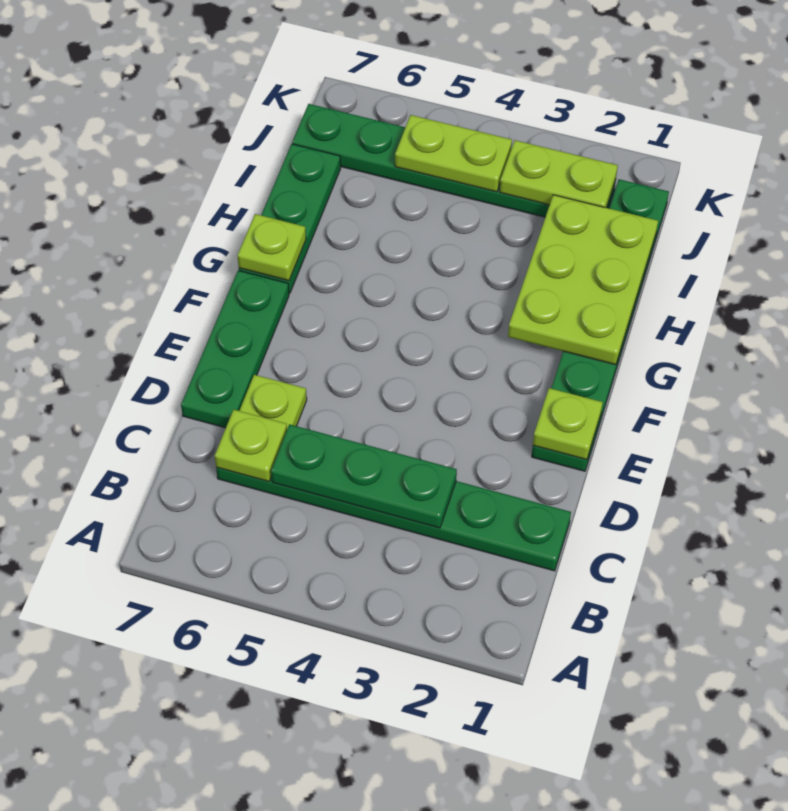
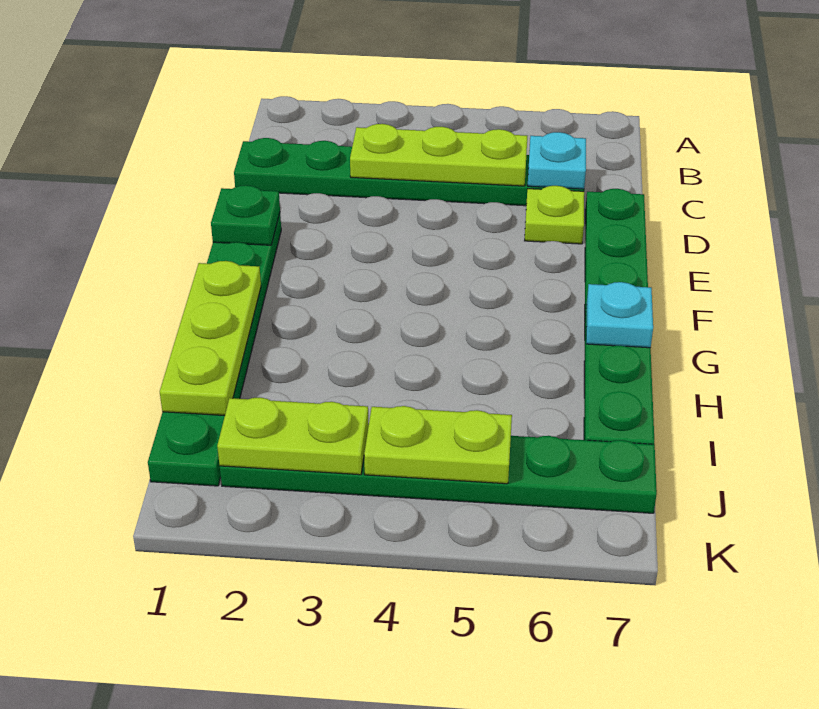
green 1x3 plate [271,424,457,528] -> lime 1x3 plate [350,124,527,186]
lime 1x1 plate [215,410,287,481] -> cyan 1x1 plate [528,132,586,189]
lime 1x1 plate [533,388,603,460] -> green 1x1 plate [211,185,280,245]
lime 2x3 plate [508,195,658,365] -> lime 1x3 plate [160,261,261,416]
lime 1x1 plate [237,214,306,281] -> cyan 1x1 plate [586,282,653,348]

